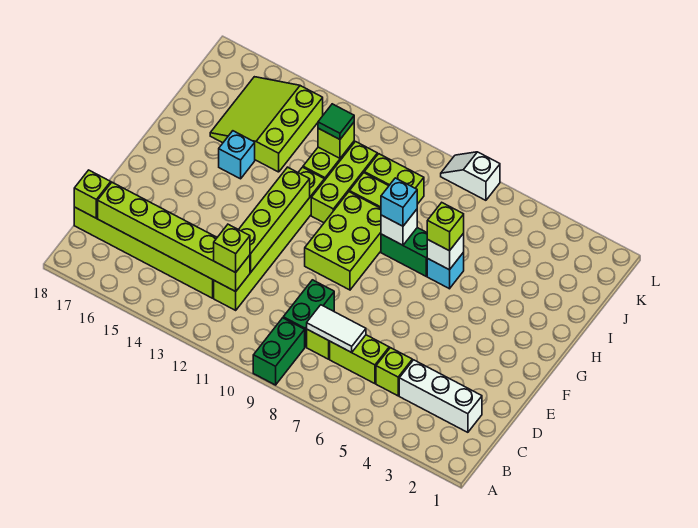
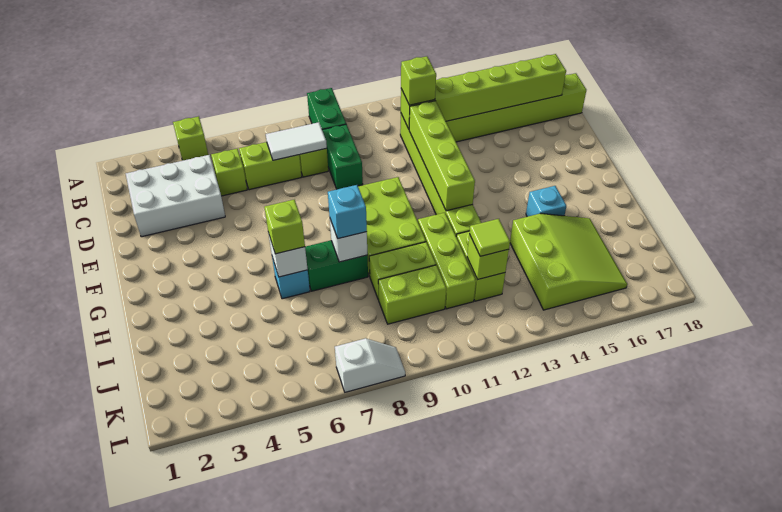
white 1x3 brick [399,360,482,432] -> white 2x3 brick [126,155,225,237]
lime 1x1 brick [74,170,111,218] -> lime 1x1 brick moved to [173,116,208,161]
green 1x1 tile [318,104,354,139] -> lime 1x1 tile [469,219,510,256]

